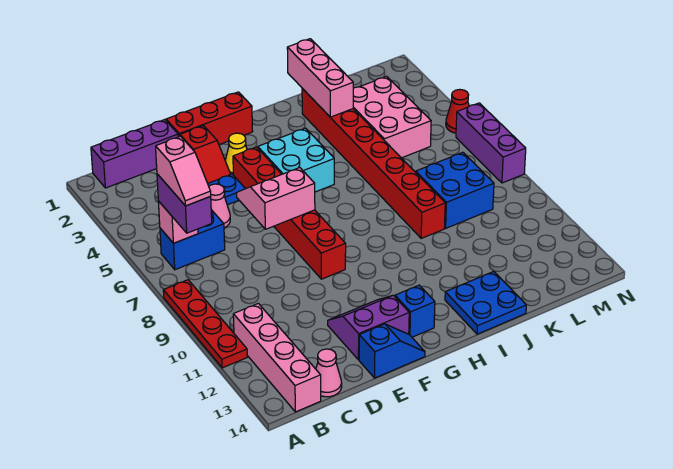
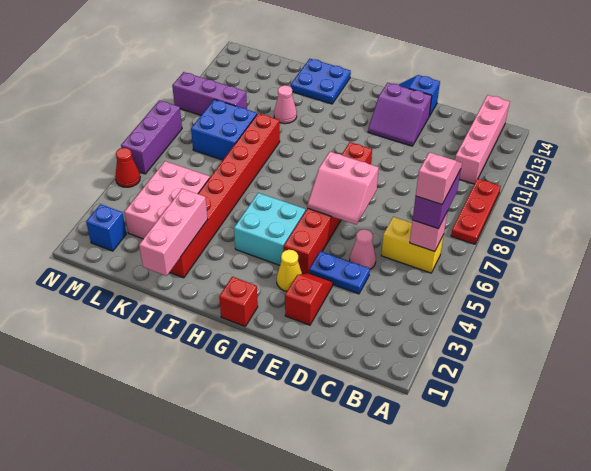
red 1x4 plate [163,280,247,368] -> red 1x3 plate [451,179,501,244]
purple 1x3 brick [91,120,178,188] -> purple 1x3 brick moved to [172,72,247,115]
blue 1x2 brick [160,210,225,270] -> yellow 1x2 brick [381,217,444,273]
pink 1x1 cone [316,349,342,397] -> pink 1x1 cone moved to [274,85,297,124]
red 1x3 brick [166,92,253,145] -> red 1x1 brick [219,277,258,326]
blue 1x1 brick [395,285,435,337] -> blue 1x1 brick moved to [86,204,126,251]

